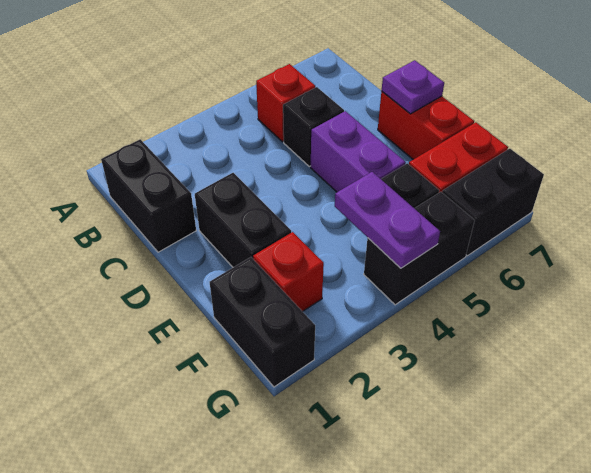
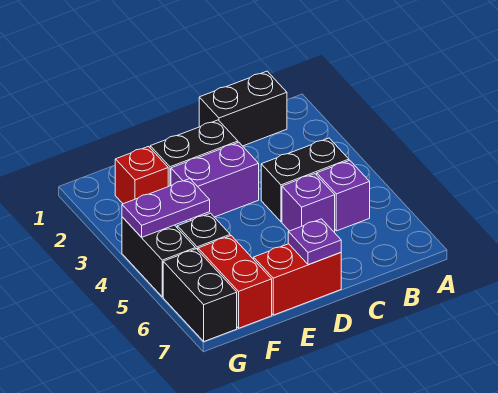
red 1x1 brick [256,64,315,142] -> purple 1x1 brick [317,160,370,231]
black 1x1 brick [283,87,344,166] -> purple 1x1 brick [282,174,335,232]
purple 1x2 brick [311,111,406,192] -> purple 1x2 brick moved to [171,142,259,222]
black 1x2 brick [210,257,315,387] -> black 1x2 brick moved to [261,138,349,222]

